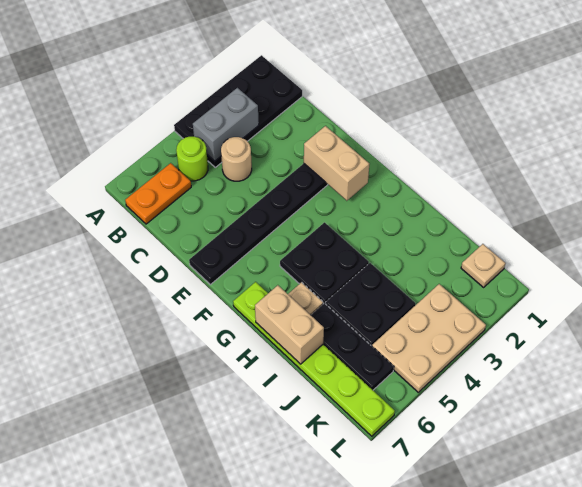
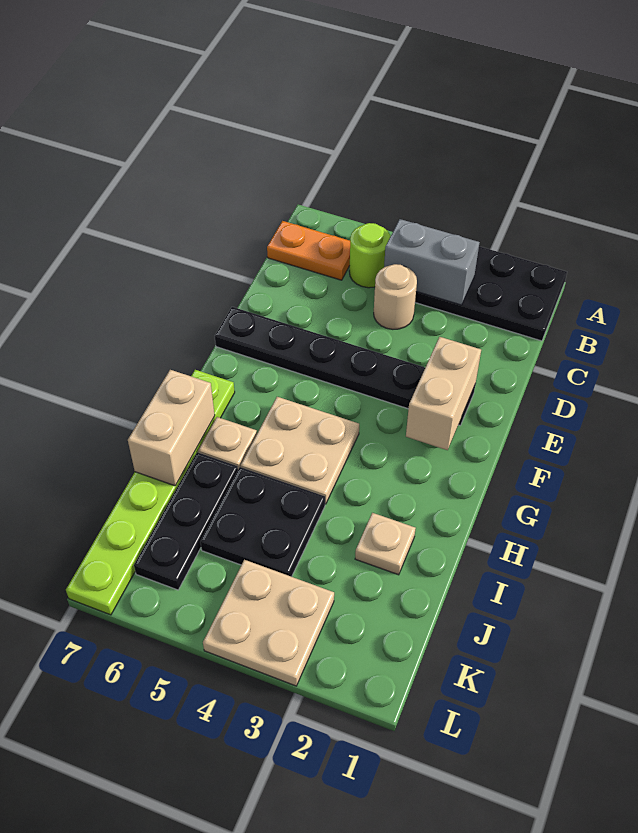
black 2x2 plate [280,222,369,304] -> tan 2x2 plate [241,397,359,504]
tan 1x1 plate [461,244,505,287] -> tan 1x1 plate moved to [355,513,416,575]
tan 2x3 plate [372,284,486,392] -> tan 2x2 plate [203,560,334,686]

